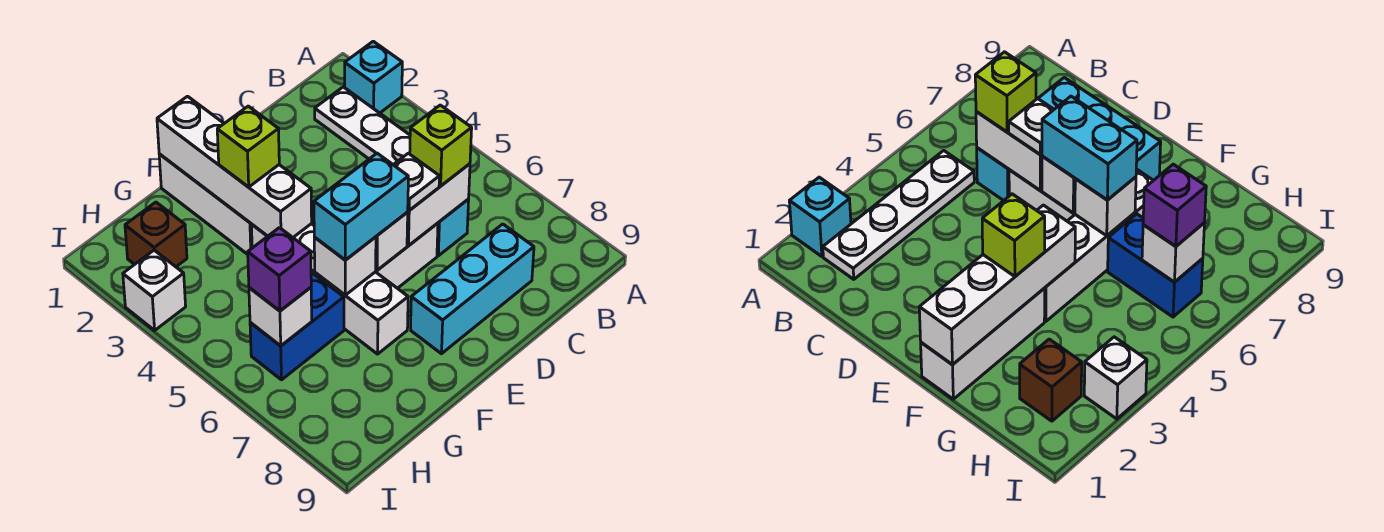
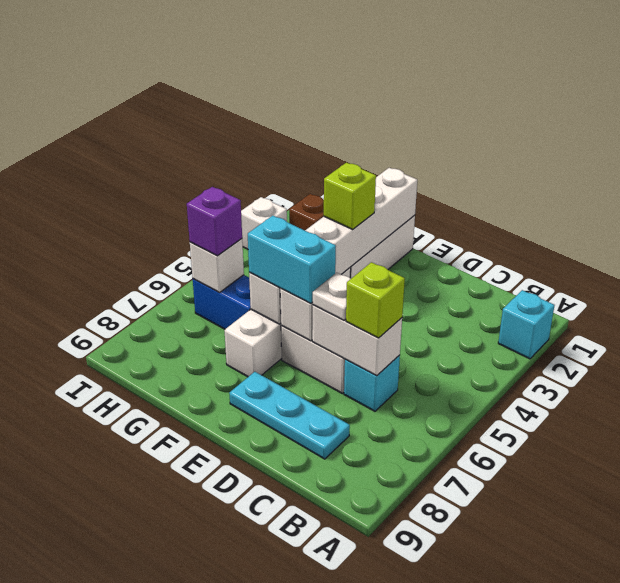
white 1x4 plate [315,87,410,165] -> none
cyan 1x3 brick [411,224,534,354] -> cyan 1x3 plate [229,372,350,459]

